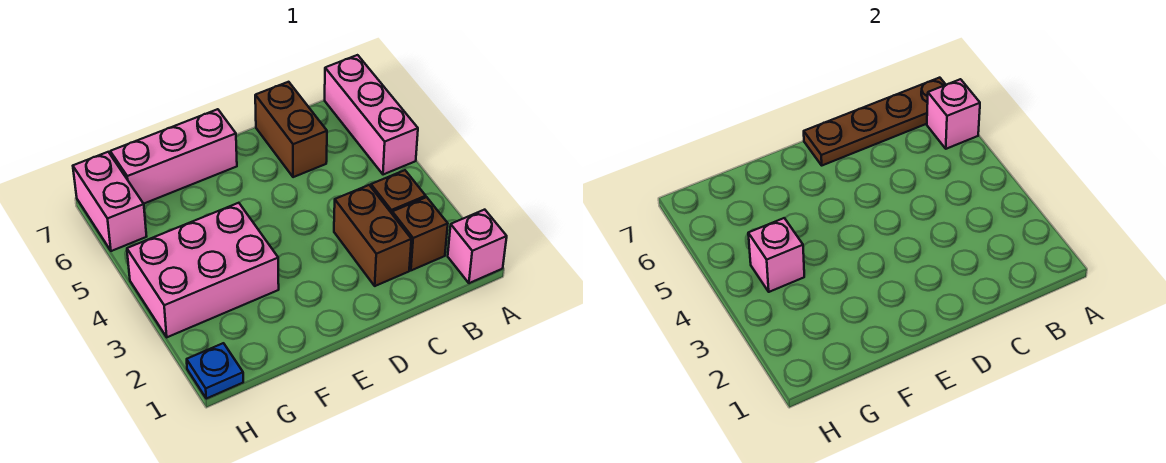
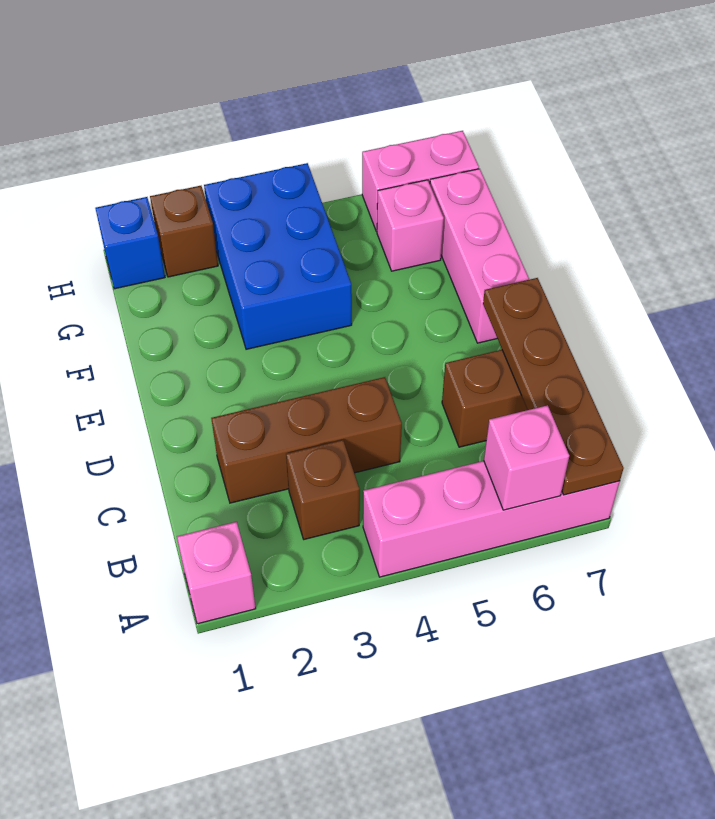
pink 1x3 brick [325,55,418,175] -> pink 1x4 brick [363,461,620,577]
brown 1x1 brick [392,197,448,270] -> brown 1x1 brick moved to [150,186,218,277]
brown 1x2 brick [334,185,411,286] -> brown 1x3 brick [211,377,402,503]
pink 2x3 brick [127,203,279,337] -> blue 2x3 brick [204,163,352,349]
pink 1x1 brick [748,218,804,292] -> pink 1x1 brick moved to [377,180,444,271]
blue 1x1 plate [187,343,243,399] -> blue 1x1 brick [95,197,165,289]

